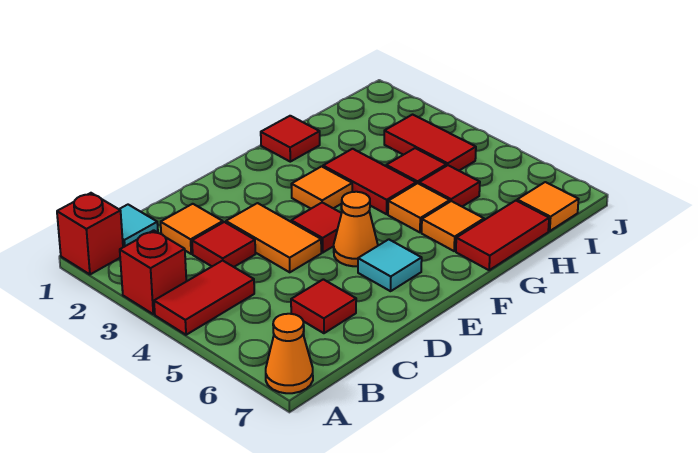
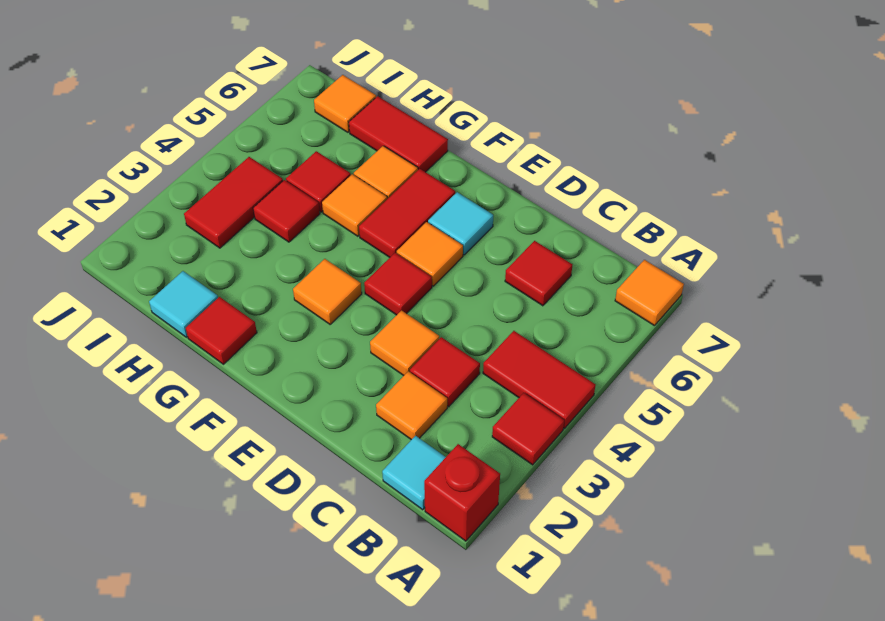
red 1x1 brick [120,230,186,314] -> red 1x1 tile [492,393,564,465]
orange 1x1 cone [266,314,313,393] -> orange 1x1 tile [615,260,684,326]
orange 1x2 tile [226,203,321,272] -> orange 1x1 tile [370,310,439,376]
orange 1x1 cone [334,192,378,266] -> orange 1x1 tile [397,222,463,286]
red 1x2 tile [323,149,416,214] -> red 1x2 tile moved to [359,169,455,257]
none -> cyan 1x1 tile [149,271,218,337]

